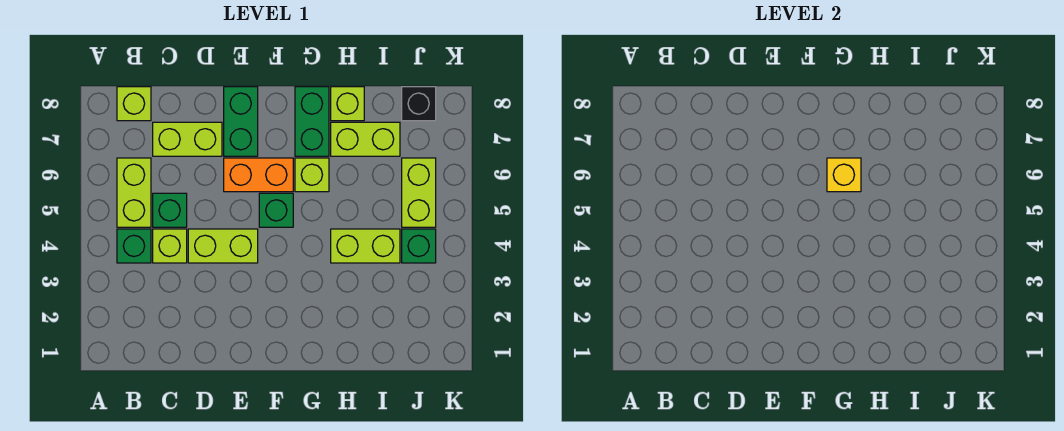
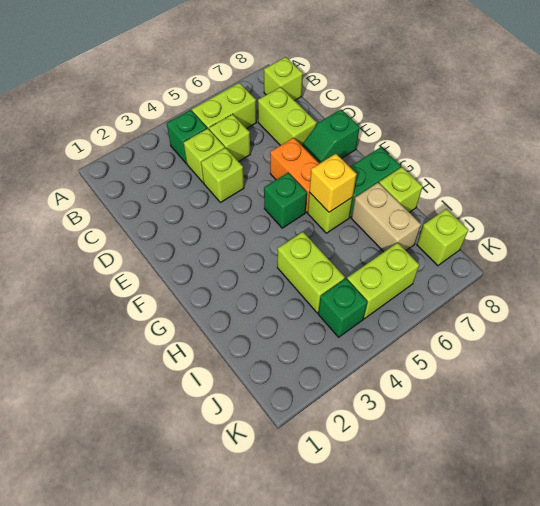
green 1x1 brick [153,193,187,227] -> lime 1x1 brick [209,114,250,162]
lime 1x2 brick [188,229,258,263] -> lime 1x1 brick [201,148,244,203]
green 1x2 brick [224,87,258,156] -> green 1x2 slope [302,109,360,163]
lime 1x2 brick [331,122,400,156] -> tan 1x2 brick [351,183,421,252]
black 1x1 brick [402,87,436,121] -> lime 1x1 brick [417,209,468,266]

